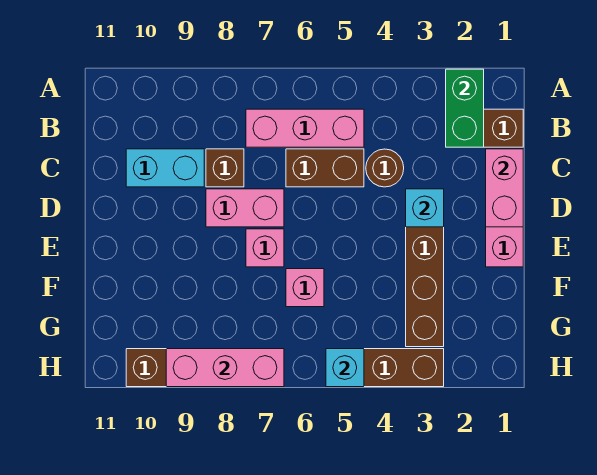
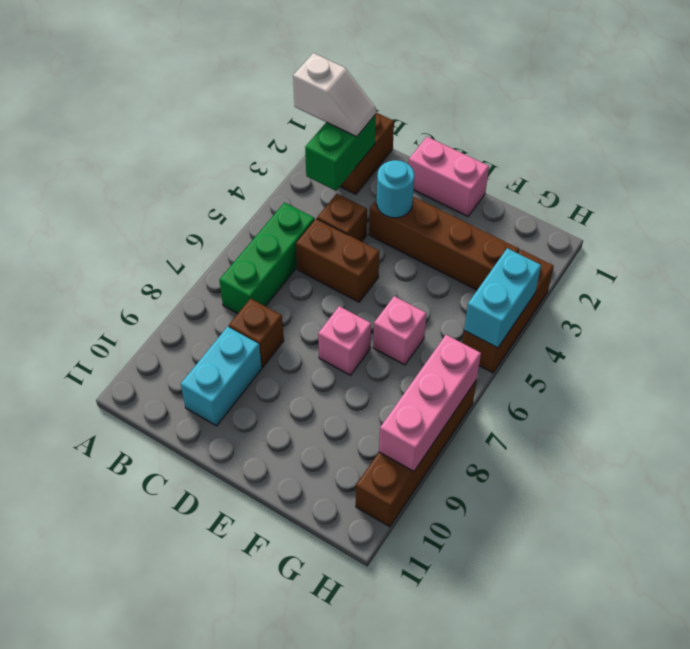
green 1x2 brick [446,69,484,147] -> green 1x2 brick turned to [305,115,376,191]
none -> white 1x2 slope [293,53,376,137]
pink 1x3 brick [246,109,364,147] -> green 1x3 brick [219,203,315,314]
pink 1x2 brick [486,149,523,227] -> none
brown 1x1 round brick [366,149,404,187] -> brown 1x1 brick [317,194,367,242]
brown 1x2 brick [286,149,364,187] -> brown 1x2 brick turned to [296,219,379,302]
cyan 1x1 brick [406,189,444,227] -> cyan 1x1 round brick [377,160,414,218]
pink 1x2 brick [206,189,284,227] -> none
cyan 1x1 brick [326,349,364,387] -> cyan 1x2 brick [464,248,541,348]

